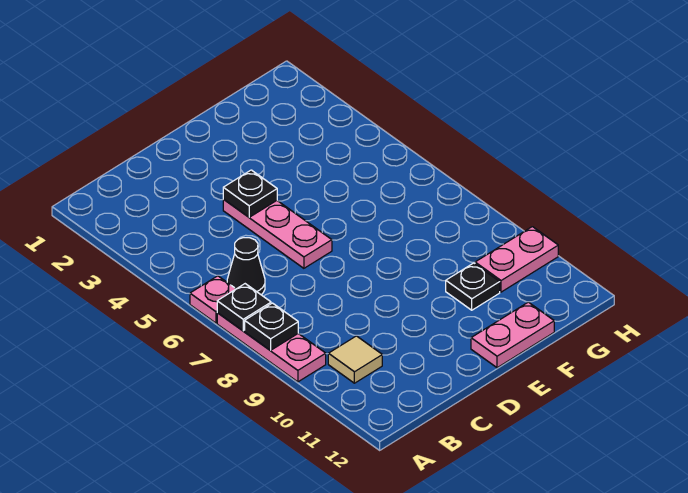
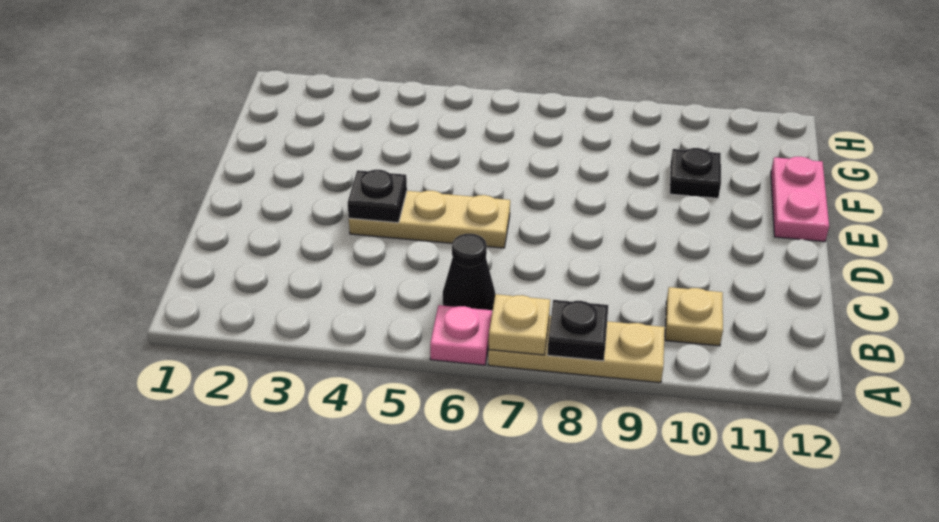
pink 1x3 plate [217,313,326,382] -> tan 1x3 plate [488,316,665,383]
black 1x1 plate [217,284,271,331] -> tan 1x1 plate [489,294,550,355]
tan 1x1 tile [328,336,382,383] -> tan 1x1 plate [665,287,723,346]
pink 1x3 plate [223,199,332,268] -> tan 1x3 plate [349,191,510,248]
pink 1x2 plate [475,227,558,292] -> none

